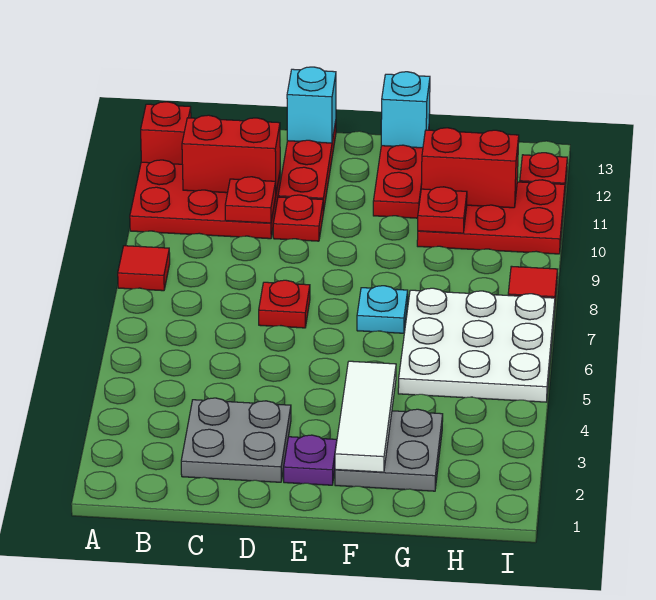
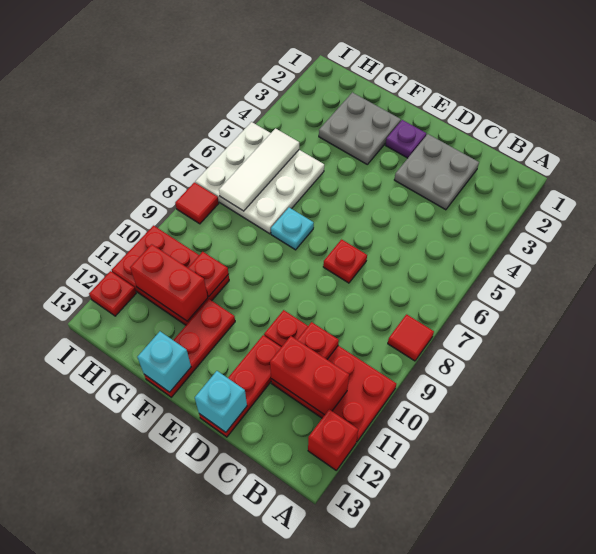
white 1x3 tile [335,361,396,472] -> white 1x3 tile moved to [219,128,299,211]

